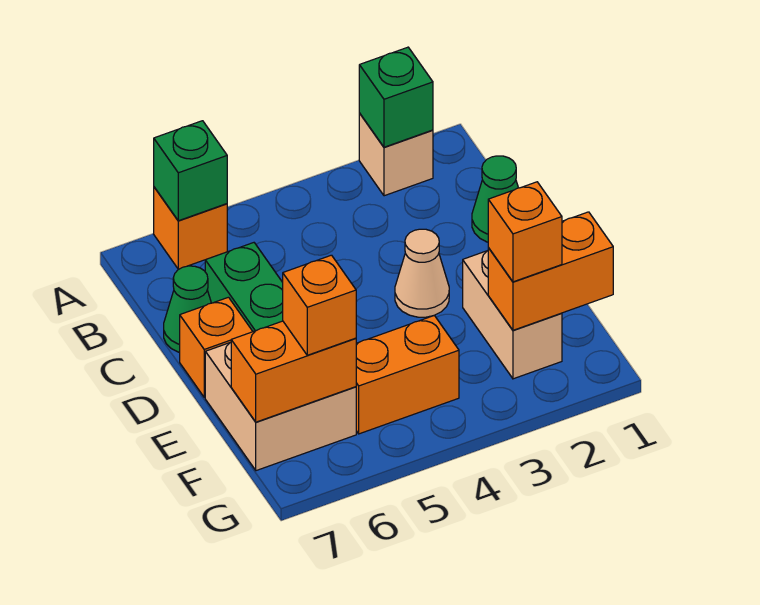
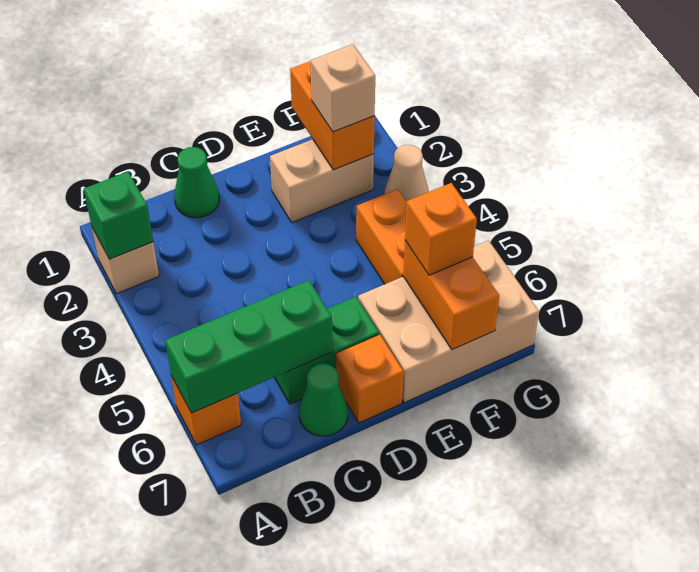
green 1x1 brick [154,121,227,221] -> green 1x3 brick [165,280,333,413]
tan 1x1 cone [395,229,449,317] -> tan 1x1 cone moved to [384,145,429,202]
tan 2x2 brick [205,342,356,471] -> tan 2x3 brick [358,240,539,403]
orange 1x1 brick [488,182,562,282] -> tan 1x1 brick [310,44,375,132]

